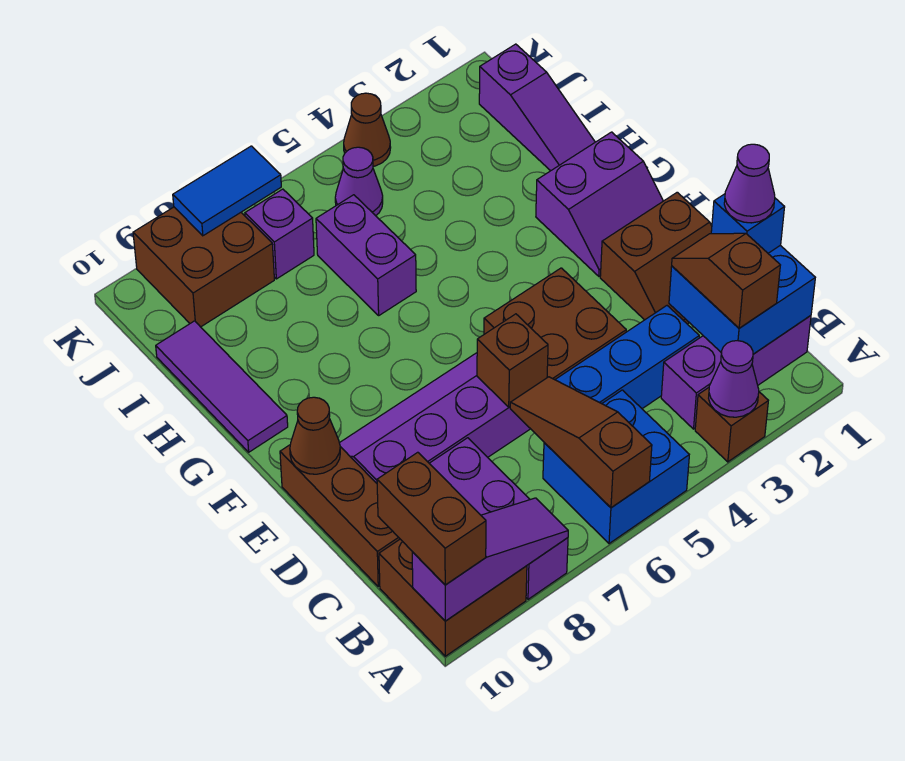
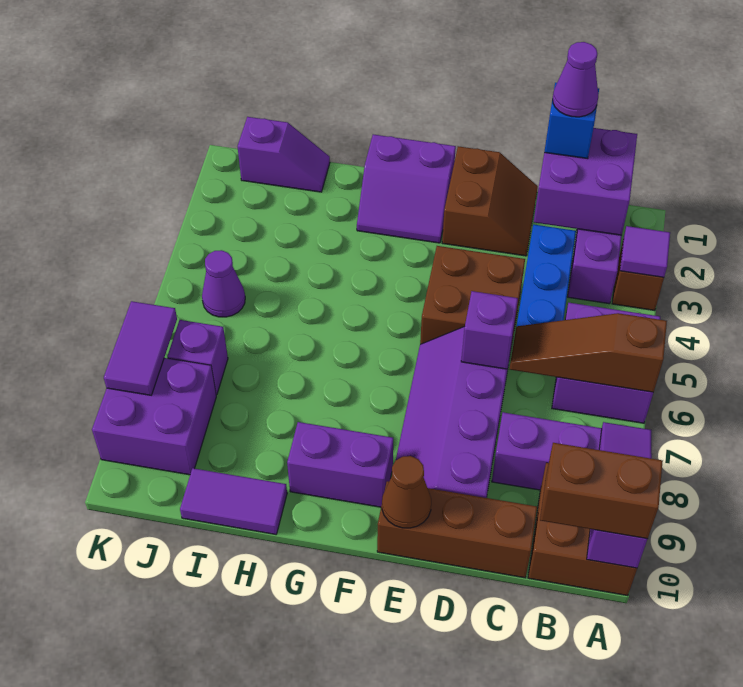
purple 1x1 cone [709,341,759,417] -> purple 1x1 tile [620,226,670,277]
blue 2x2 brick [543,390,689,544] -> purple 2x2 brick [552,303,660,423]
blue 2x2 brick [669,245,815,354] -> purple 2x2 brick [534,128,637,235]
brown 1x2 slope [672,233,780,328] -> none
brown 1x1 brick [477,314,548,407] -> purple 1x1 brick [461,291,518,369]
purple 2x2 slope [536,132,663,276] -> purple 2x2 slope turned to [357,134,456,243]
purple 1x3 tile [156,321,288,452] -> purple 1x2 tile [180,468,287,534]
purple 1x3 slope [479,44,595,171] -> purple 1x2 slope [237,117,330,192]
purple 1x2 brick [316,195,416,315] -> purple 1x2 brick moved to [287,422,393,507]
brown 2x2 brick [133,207,274,327] -> purple 2x2 brick [92,358,216,475]
brown 1x1 cone [344,93,391,166] -> none
blue 1x2 tile [173,146,281,236] -> purple 1x2 tile [104,301,177,395]

